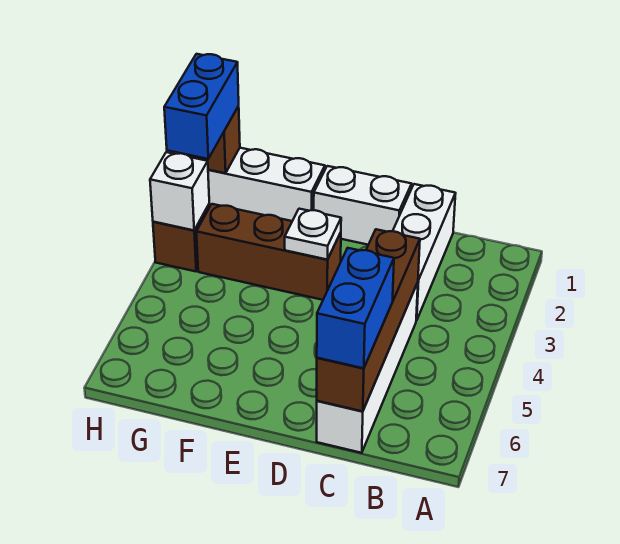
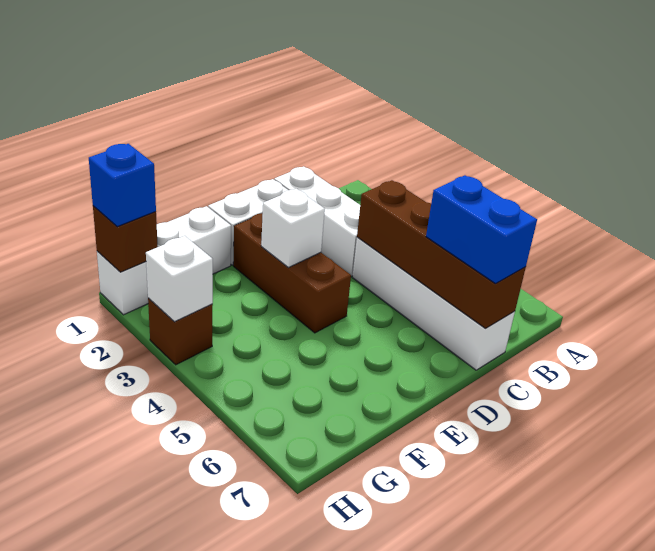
brown 1x3 brick [196,204,341,300] -> brown 1x3 brick turned to [233,213,351,333]
white 1x1 plate [285,209,341,260] -> white 1x1 brick [261,189,325,268]
blue 1x2 brick [164,54,239,159] -> blue 1x1 brick [89,144,156,227]

